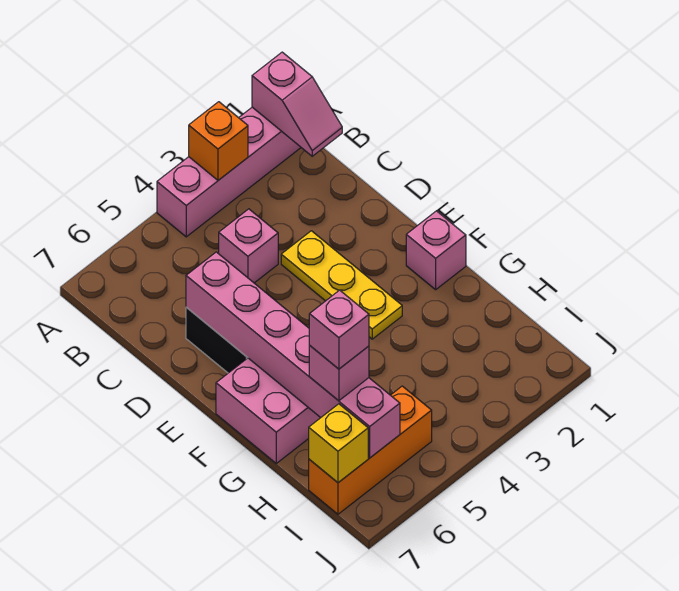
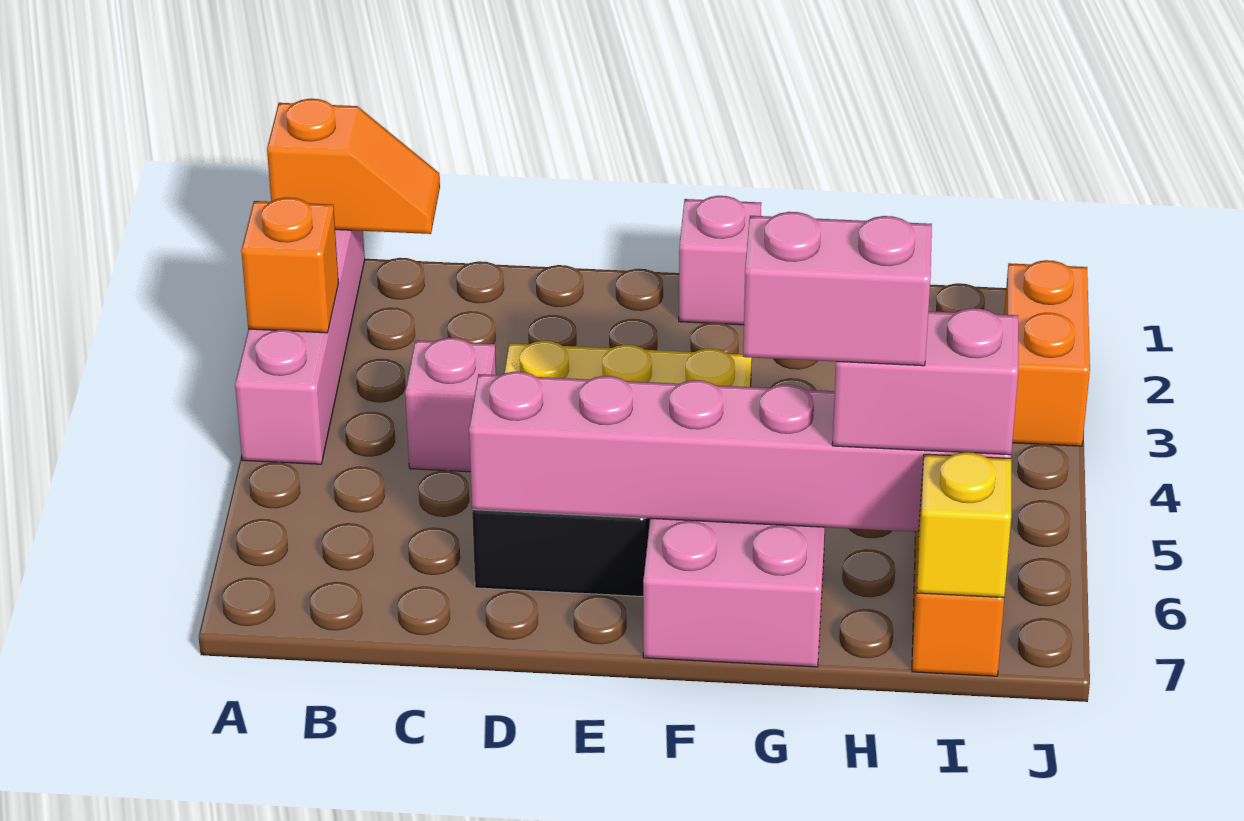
pink 1x2 slope [252,52,342,156] -> orange 1x2 slope [267,99,440,234]
pink 1x1 brick [309,346,369,401] -> pink 1x2 brick [832,308,1018,455]
pink 1x1 brick [309,290,369,369] -> pink 1x2 brick [743,212,932,366]
none -> orange 1x2 brick [1004,260,1090,446]

